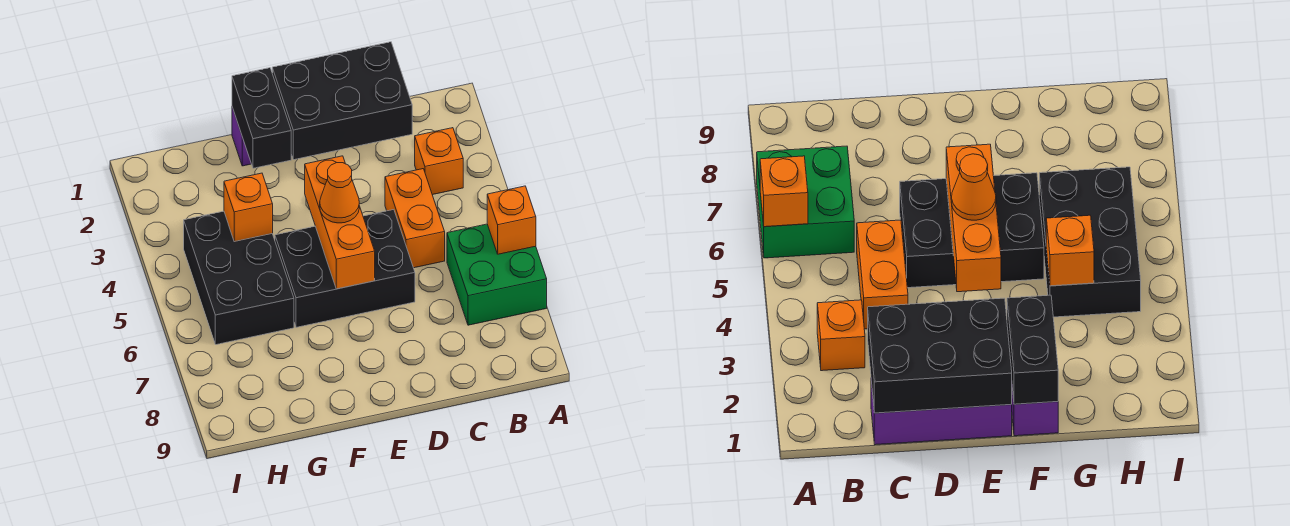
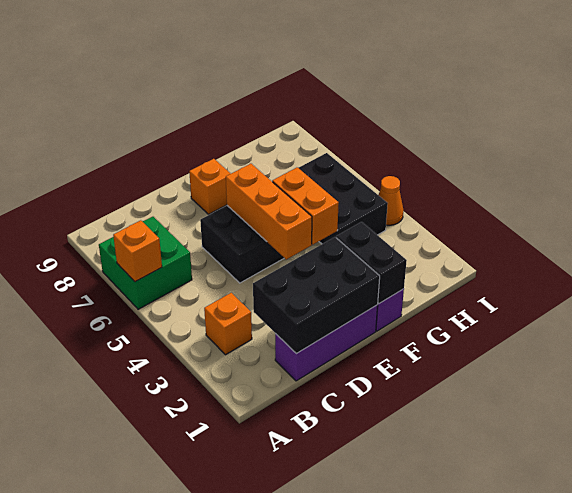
orange 1x2 brick [385,169,445,268] -> orange 1x2 brick moved to [272,167,339,244]
orange 1x1 cone [320,163,359,223] -> orange 1x1 cone moved to [379,176,403,225]
orange 1x1 brick [224,173,273,242] -> orange 1x1 brick moved to [189,159,231,214]

